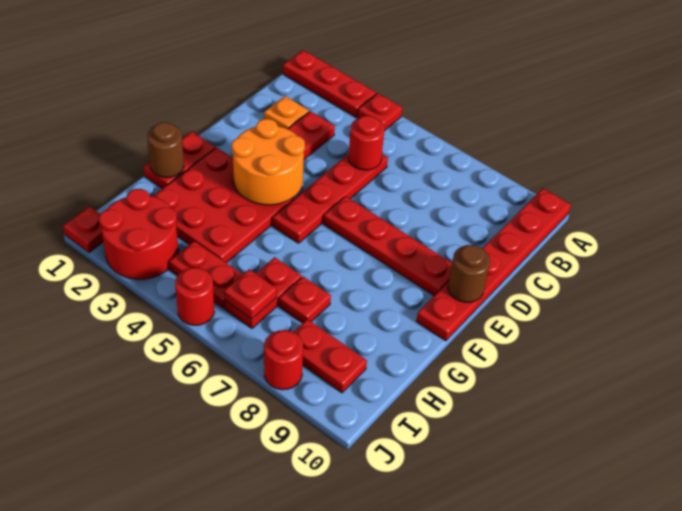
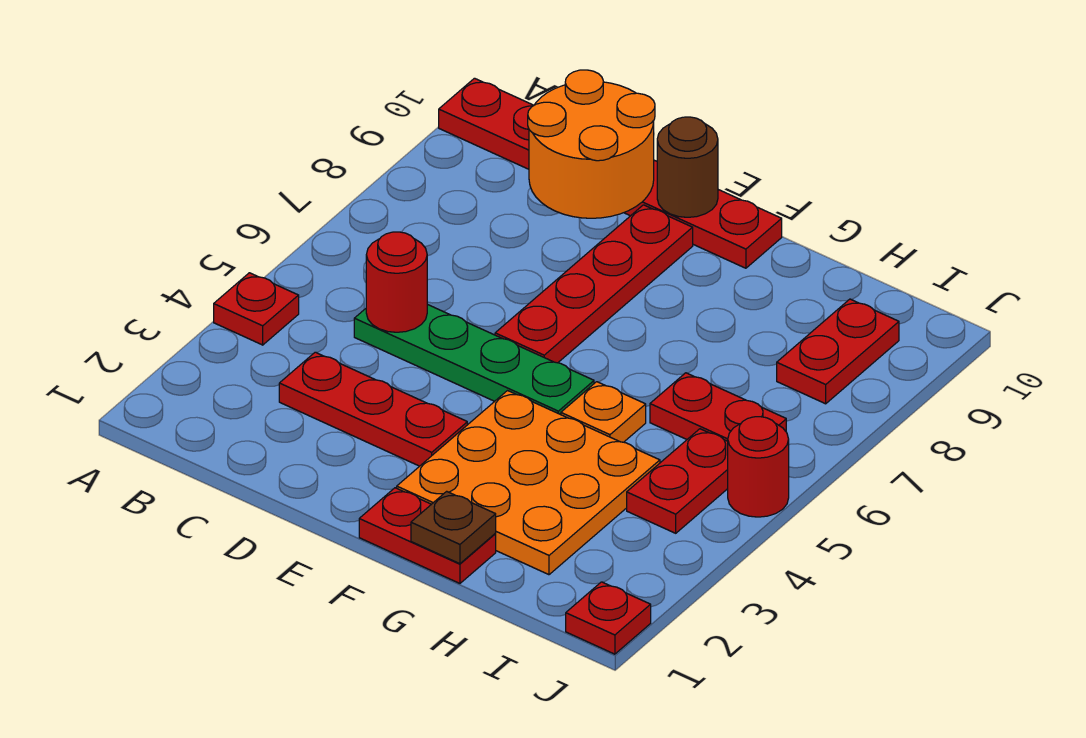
red 1x3 plate [283,50,376,117] -> none
orange 1x1 plate [264,96,309,129] -> orange 1x1 plate moved to [561,382,646,442]
red 1x4 plate [273,154,388,243] -> green 1x4 plate [354,304,594,415]
orange 2x2 round brick [232,119,305,205] -> orange 2x2 round brick moved to [528,70,655,218]
red 3x3 plate [153,148,294,263] -> orange 3x3 plate [397,391,660,575]
brown 1x1 round brick [147,122,184,178] -> brown 1x1 plate [411,491,496,564]
red 1x1 plate [279,277,331,323] -> none
red 2x2 round brick [99,189,179,279] -> none
red 1x1 plate [224,269,277,319] -> none
red 1x1 round brick [264,330,303,390] -> none

